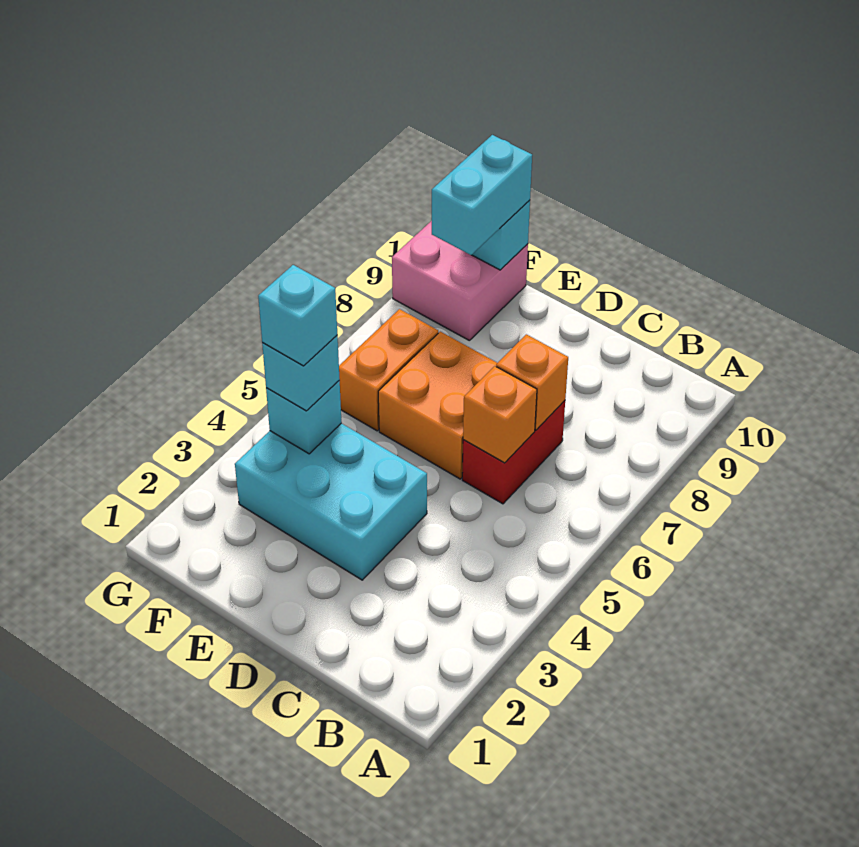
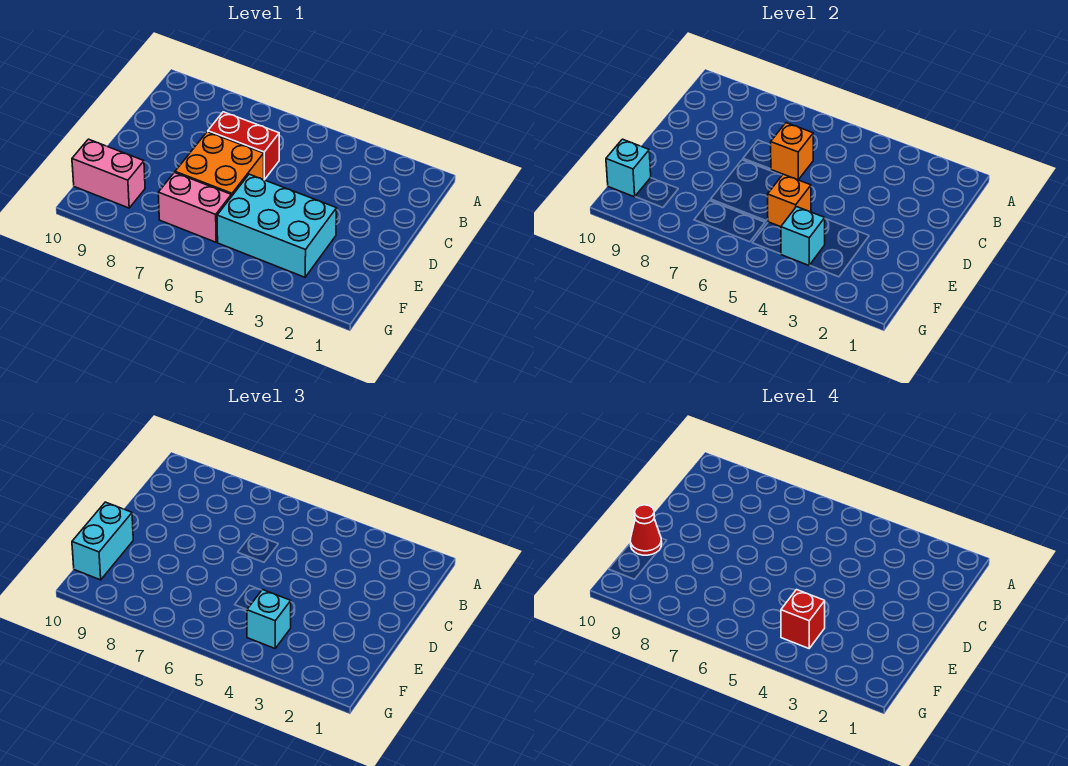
orange 1x1 brick [496,334,568,430] -> orange 1x1 brick moved to [768,174,811,227]
cyan 2x3 brick [235,423,427,580] -> cyan 2x3 brick turned to [217,174,337,277]
none -> red 1x1 cone [630,505,662,555]
cyan 1x1 brick [258,265,337,366] -> red 1x1 brick [781,590,825,648]
orange 1x2 brick [339,309,438,431] -> pink 1x2 brick [158,173,231,242]
pink 2x2 brick [392,221,528,341] -> pink 1x2 brick [72,139,145,208]
cyan 1x2 brick [432,135,532,255] -> cyan 1x2 brick turned to [72,502,133,580]

